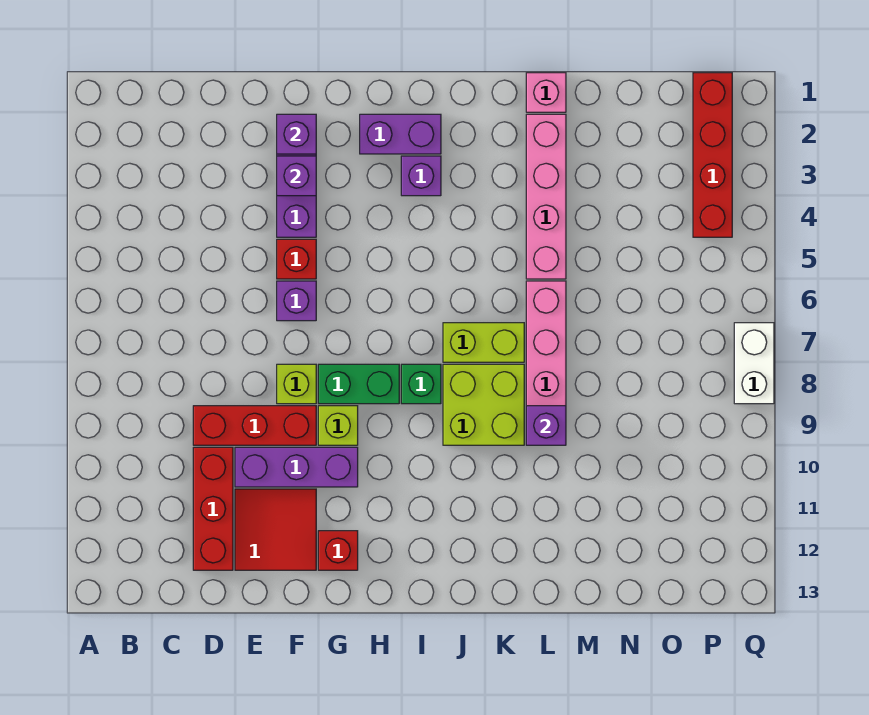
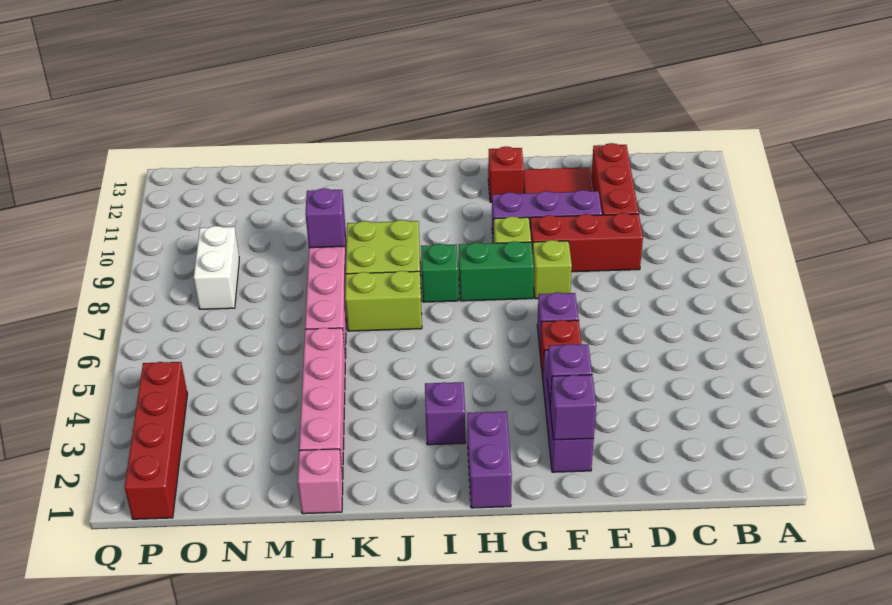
purple 1x2 brick [360,114,441,154] -> purple 1x2 brick turned to [467,411,512,508]
white 1x2 brick [734,323,774,404] -> white 1x2 brick moved to [194,226,239,309]

